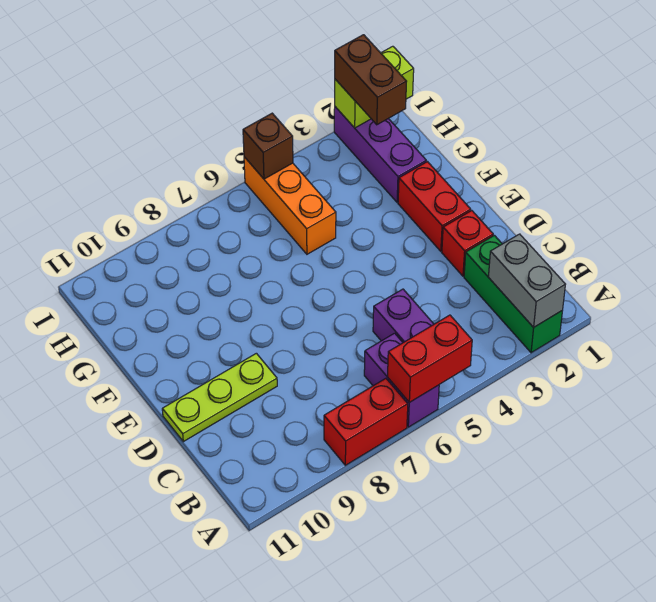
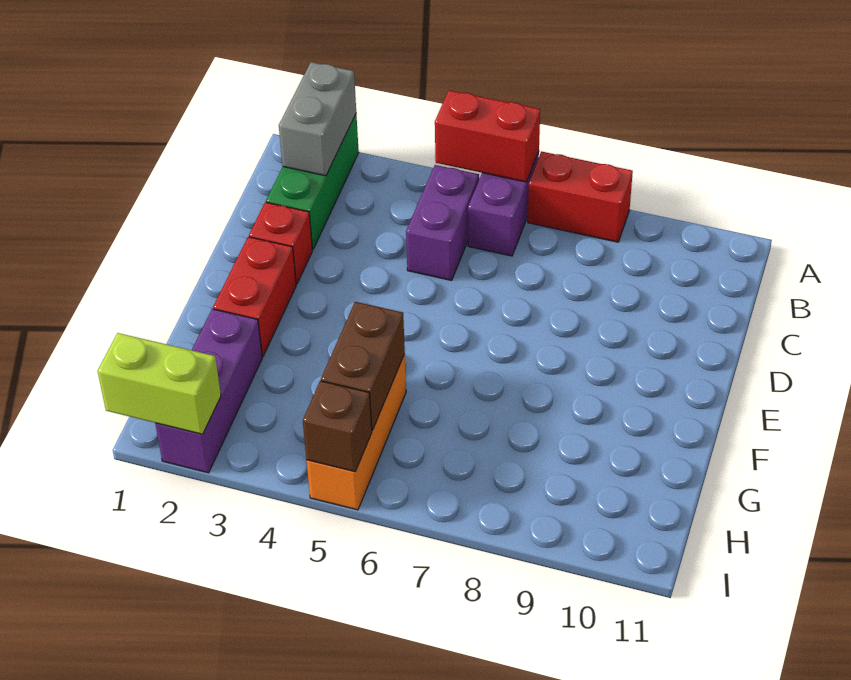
lime 1x3 plate [162,353,277,442] -> none
brown 1x2 brick [335,35,407,125] -> brown 1x2 brick moved to [321,302,405,430]

